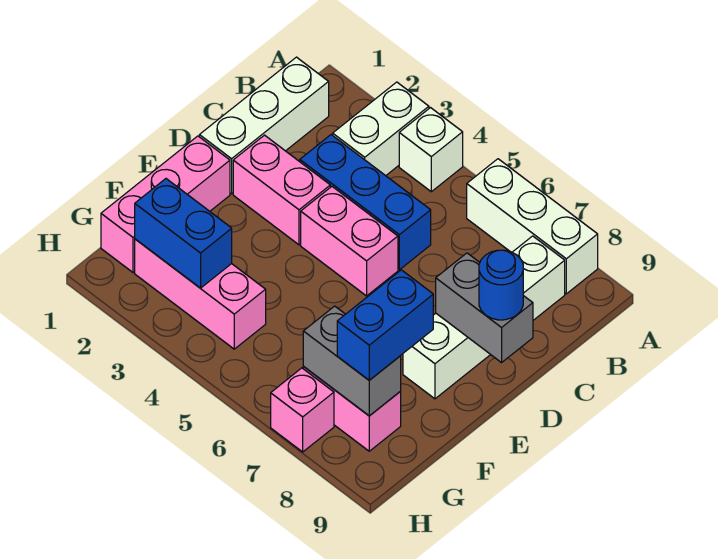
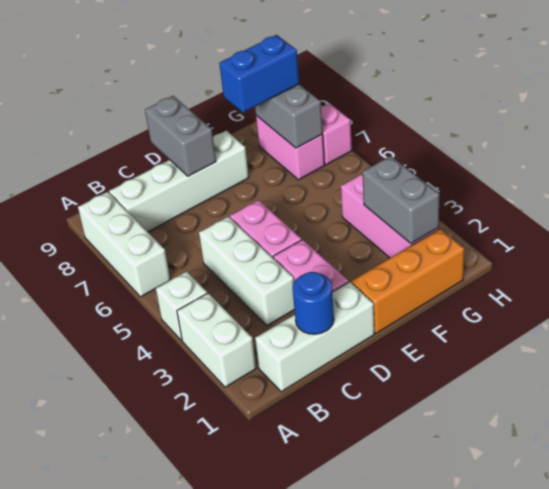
white 1x2 brick [333,82,429,176] -> white 1x2 brick turned to [177,293,256,387]
blue 1x3 brick [300,135,431,270] -> white 1x3 brick [199,217,294,326]
blue 1x1 round brick [479,250,523,320] -> blue 1x1 round brick moved to [293,272,334,334]
pink 1x3 brick [101,136,230,272] -> orange 1x3 brick [351,229,464,333]
blue 1x2 brick [135,179,232,288] -> grey 1x2 brick [363,156,439,244]

